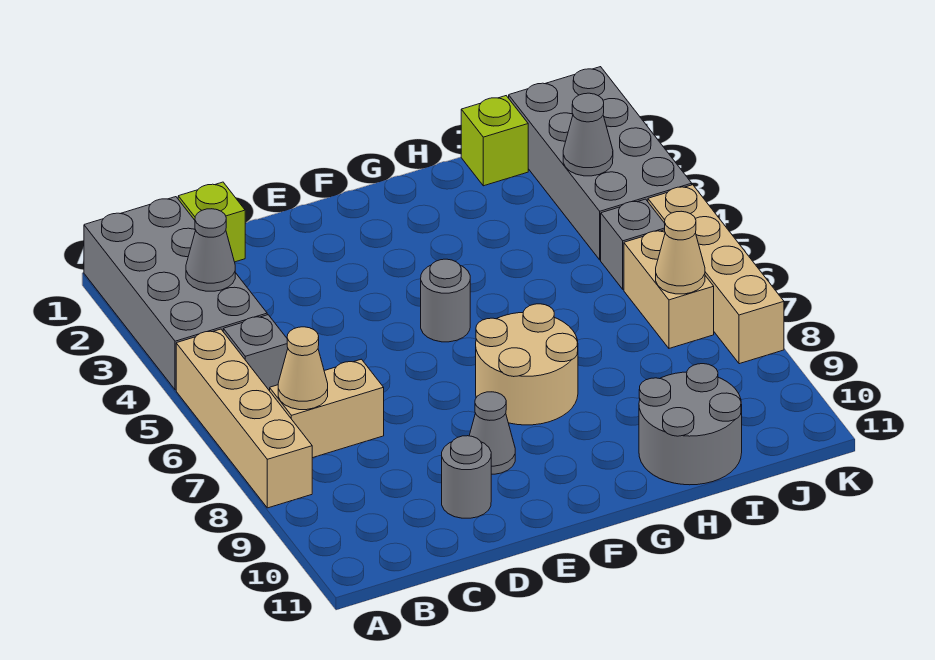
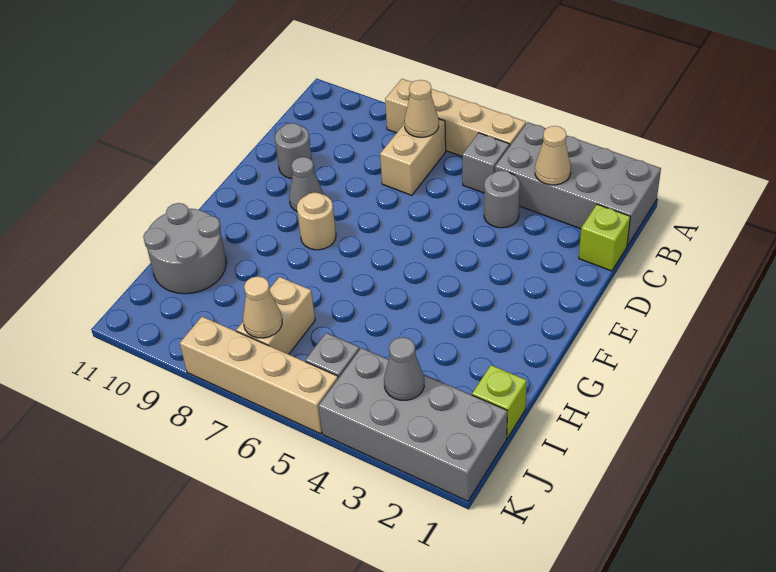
grey 1x1 cone [186,209,235,291] -> tan 1x1 cone [535,126,571,185]
grey 1x1 round brick [421,259,470,342] -> grey 1x1 round brick moved to [484,170,520,228]
tan 2x2 round brick [476,304,578,425] -> tan 1x1 round brick [297,192,336,250]
tan 1x2 brick [624,230,714,348] -> tan 1x2 brick turned to [237,277,315,354]

